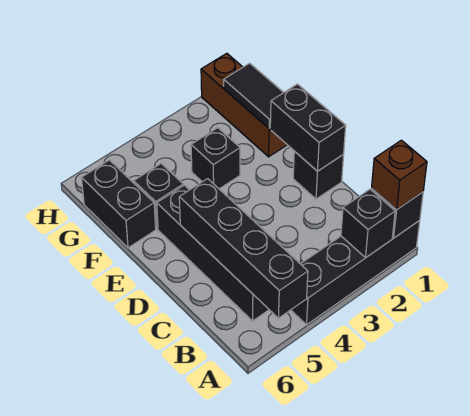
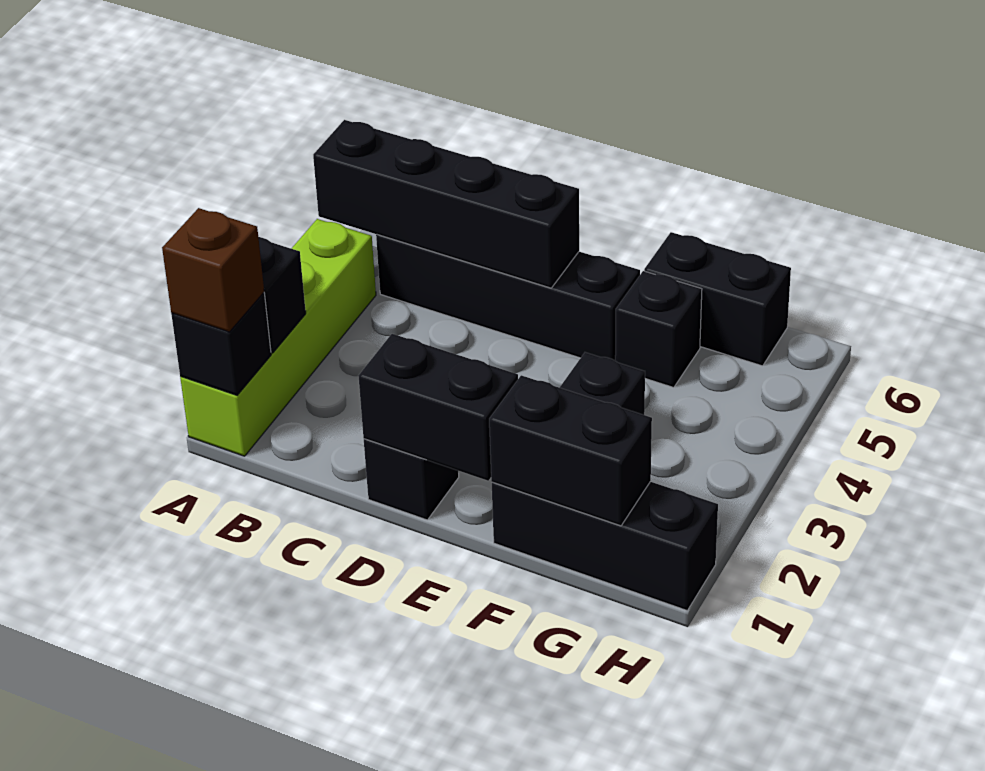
black 1x4 brick [291,221,420,325] -> lime 1x4 brick [180,219,376,456]
brown 1x3 brick [201,53,287,157] -> black 1x3 brick [492,482,718,610]
black 1x2 tile [224,63,284,129] -> black 1x2 brick [489,375,652,526]

